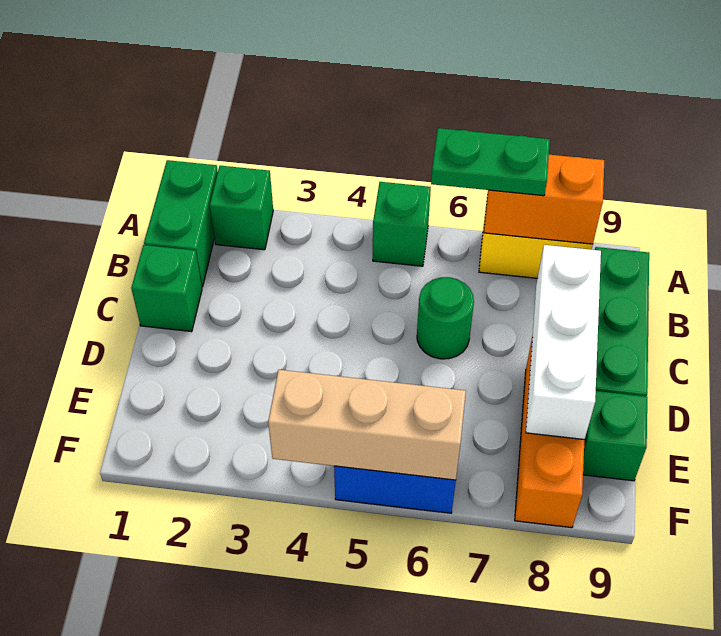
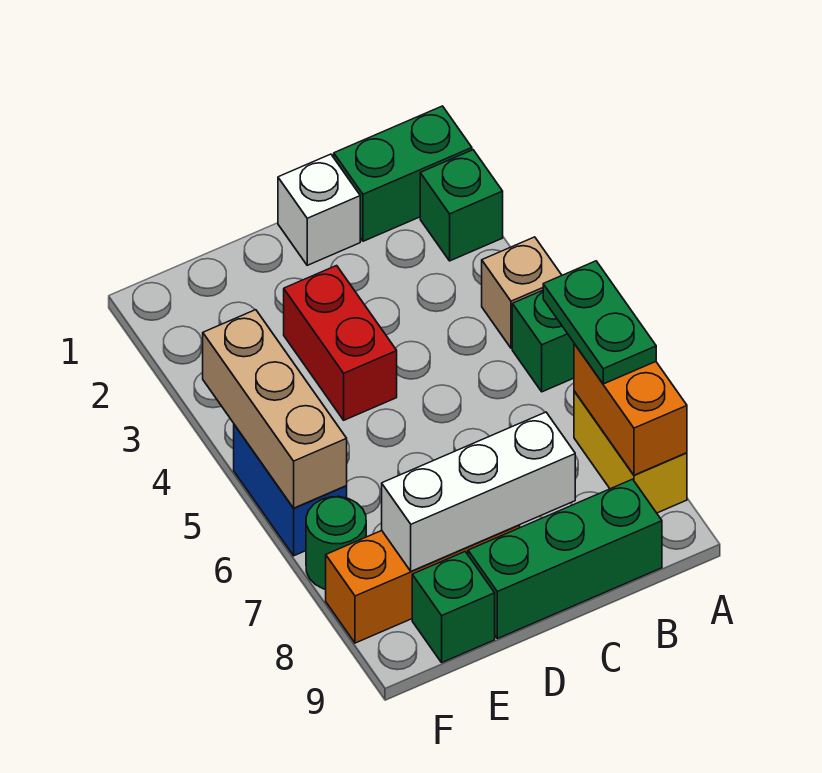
none -> tan 1x1 brick [482,237,562,348]
green 1x1 brick [131,245,202,332] -> white 1x1 brick [278,154,360,265]
green 1x1 round brick [417,277,474,359] -> green 1x1 round brick moved to [306,497,366,589]
none -> red 1x2 brick [284,266,397,420]

